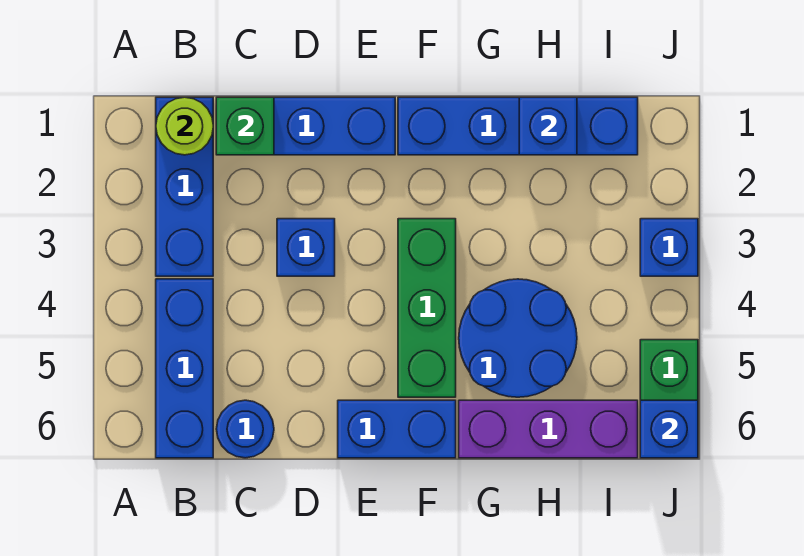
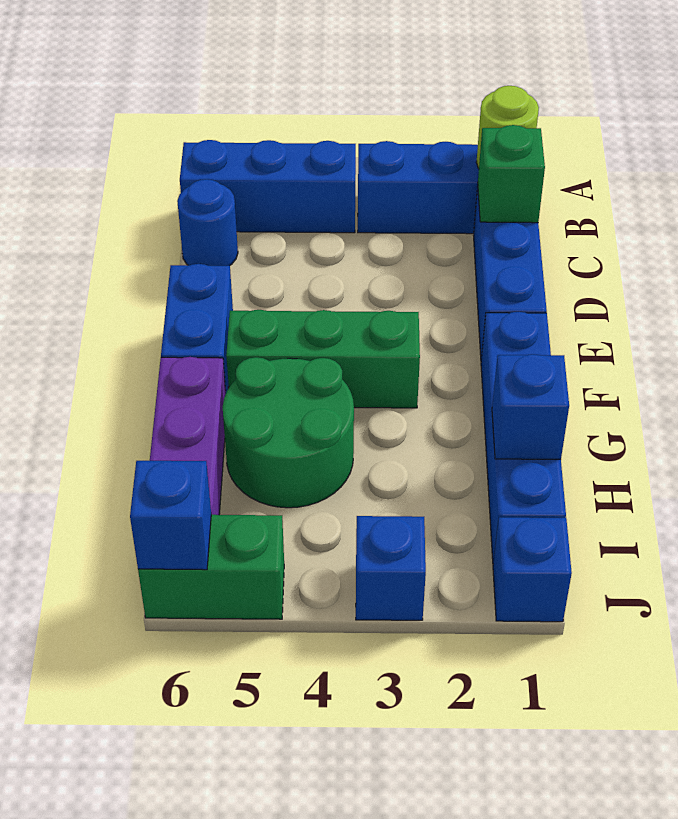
blue 1x1 brick [277,219,335,276] -> blue 1x1 brick moved to [493,517,572,622]
blue 2x2 round brick [459,279,577,397] -> green 2x2 round brick [223,357,354,508]

